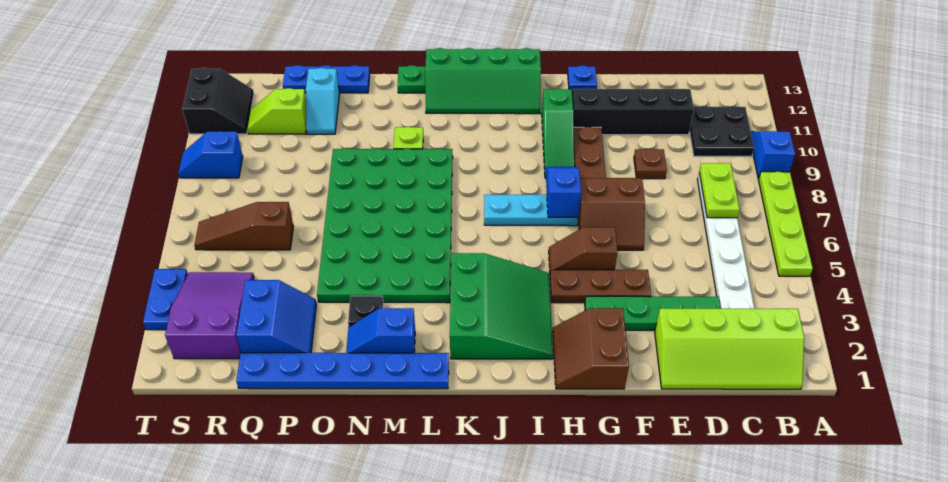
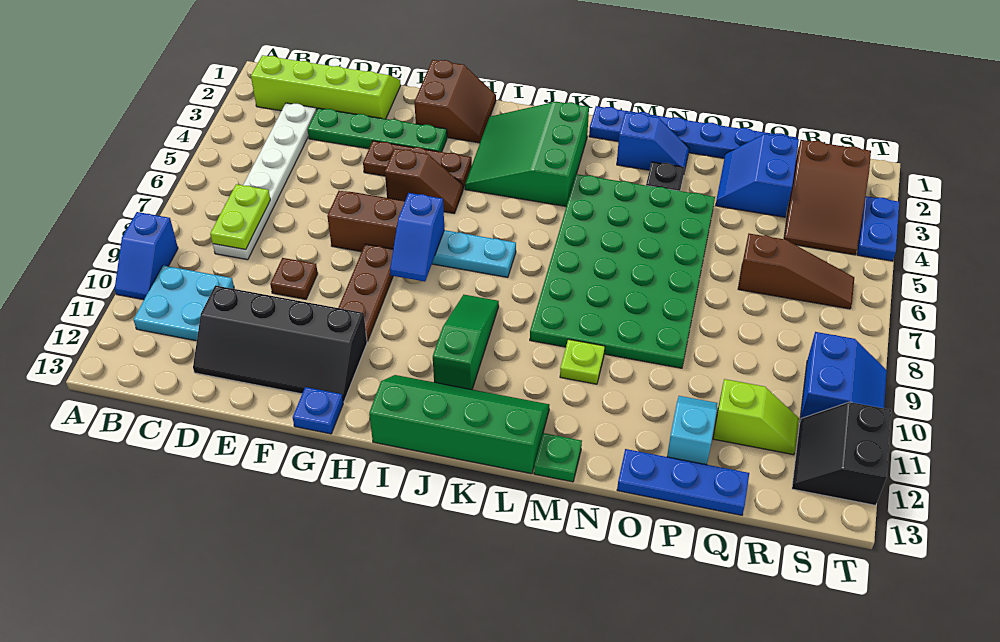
lime 1x4 plate [758,172,813,276] -> none
black 2x2 plate [689,106,754,156] -> cyan 2x2 plate [134,265,234,341]
green 1x3 slope [542,88,574,178] -> green 1x3 slope moved to [433,295,499,389]
purple 2x3 slope [165,272,254,359] -> brown 2x3 slope [784,140,871,255]
blue 1x2 slope [178,131,243,178] -> blue 2x2 slope [800,332,887,421]

